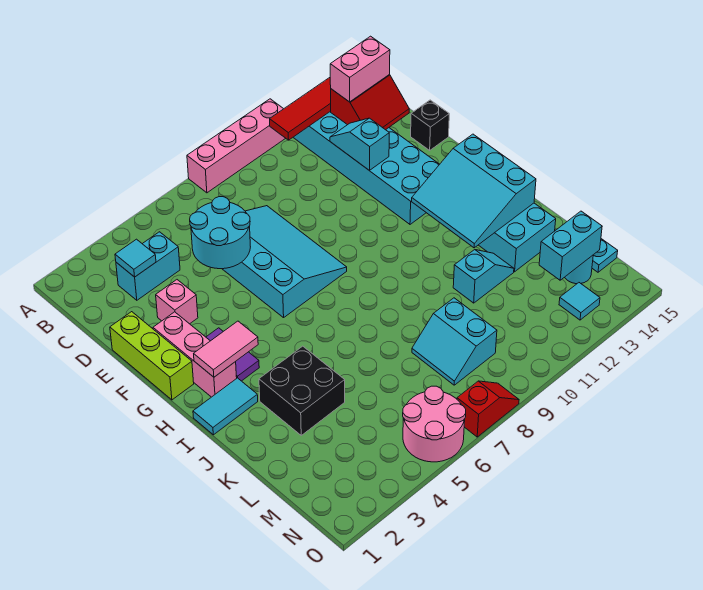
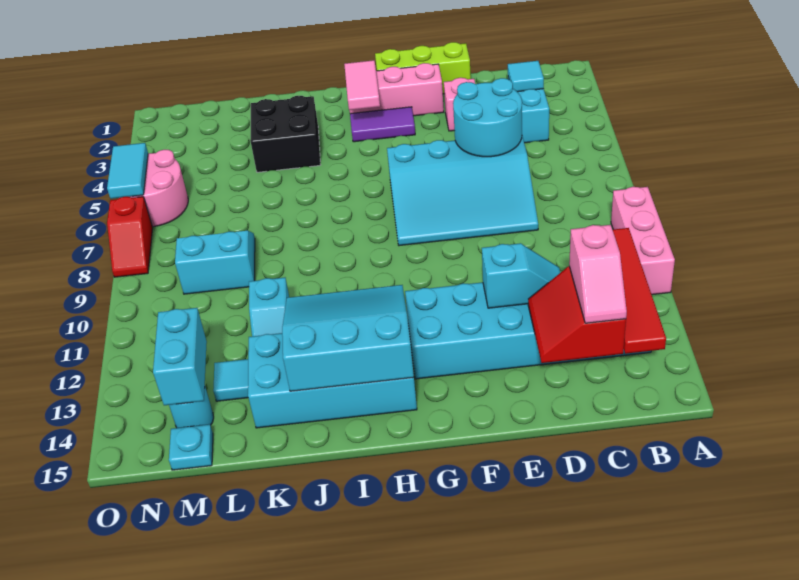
pink 1x4 brick [187,99,286,193] -> pink 1x3 brick [611,187,675,295]
pink 1x2 brick [330,36,390,102] -> pink 1x2 slope [569,225,627,323]
black 1x1 brick [411,100,449,150] -> none
cyan 1x2 tile [193,378,258,435] -> cyan 1x2 tile moved to [107,143,148,199]
cyan 1x1 tile [559,283,600,320] -> cyan 1x1 tile moved to [213,359,248,401]

